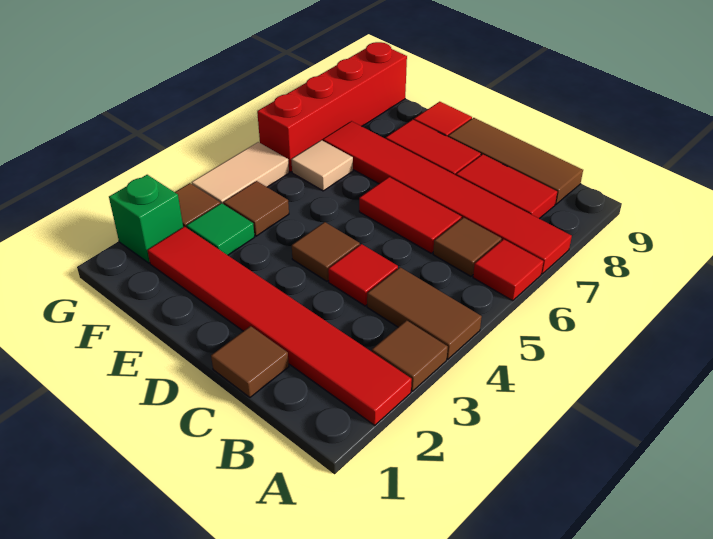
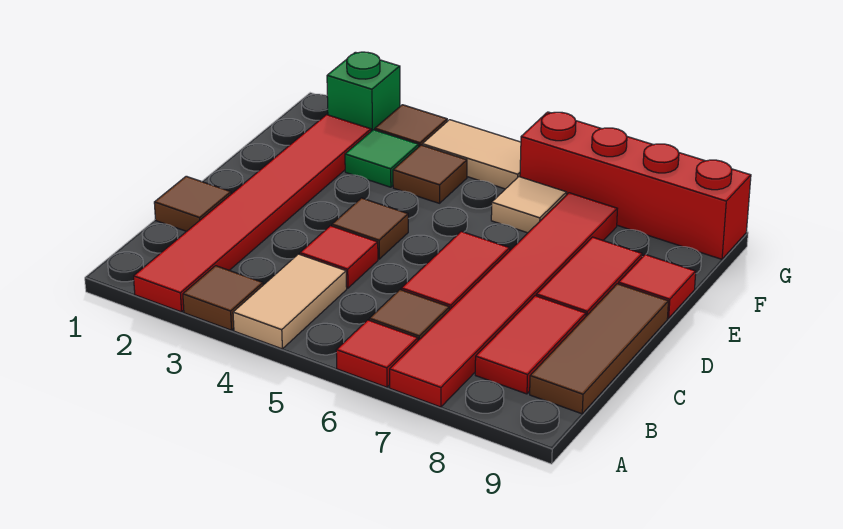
brown 1x2 tile [367,267,482,359] -> tan 1x2 tile [233,254,347,349]

